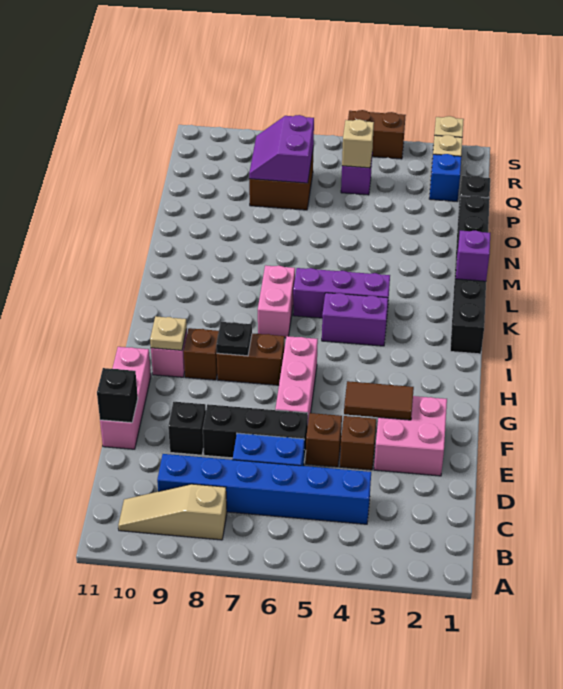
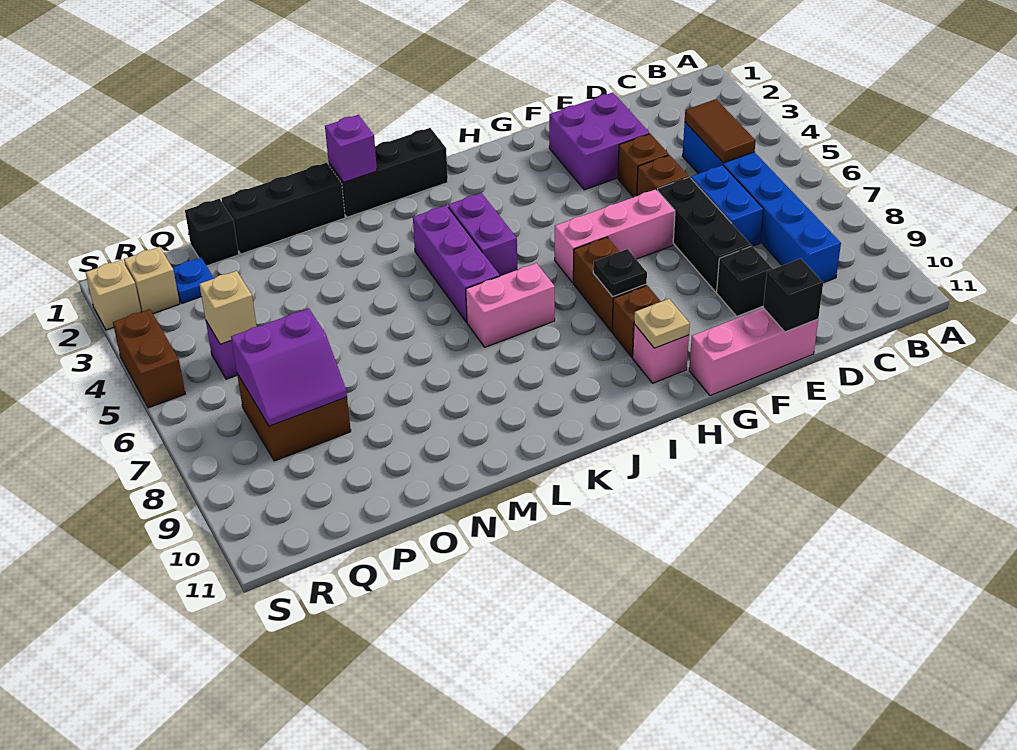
tan 1x3 slope [118,484,227,540] -> none
pink 2x2 brick [374,396,447,476] -> purple 2x2 brick [549,93,649,190]
brown 1x2 tile [344,381,414,420] -> brown 1x2 tile moved to [685,99,756,163]
blue 1x1 brick [429,154,461,201] -> blue 1x1 plate [172,258,214,303]

